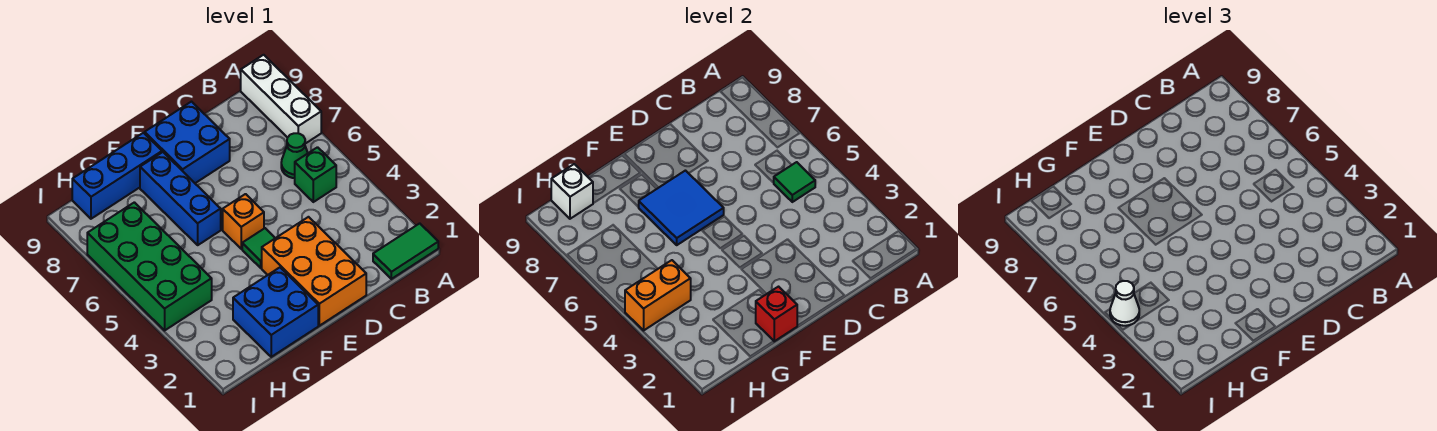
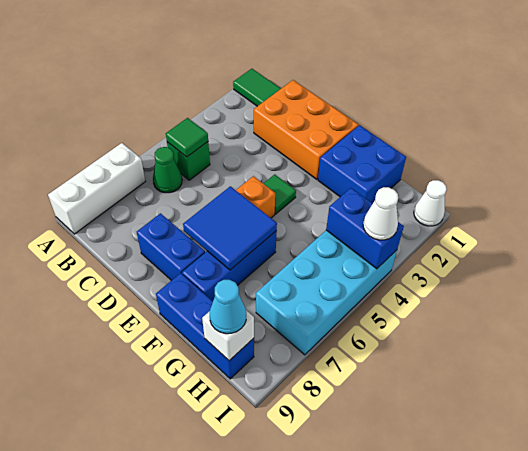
orange 2x3 brick [262,217,366,326] -> orange 2x3 brick turned to [254,80,358,179]
blue 2x2 brick [145,102,230,183] -> blue 1x2 brick [137,213,205,281]
red 1x1 brick [756,287,797,341] -> none
green 2x4 brick [87,202,212,330] -> cyan 2x4 brick [256,230,397,355]
orange 1x2 brick [625,260,691,330] -> blue 1x2 brick [326,188,404,269]
none -> cyan 1x1 cone [210,280,246,334]
none -> white 1x1 cone [414,180,447,226]

